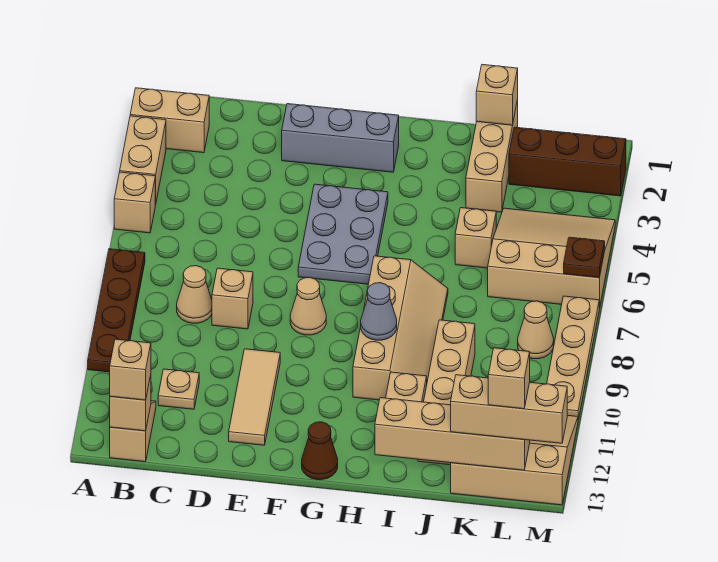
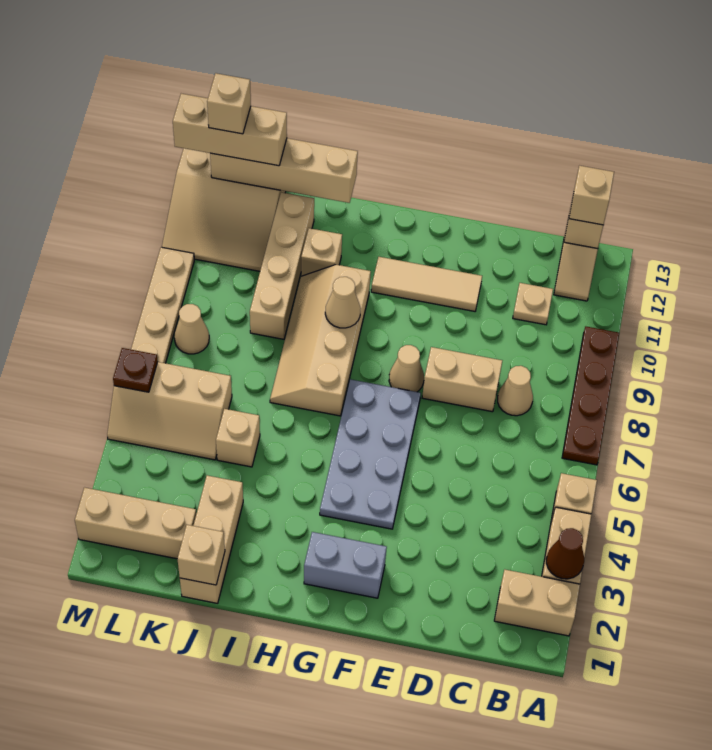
tan 1x1 brick [212,268,253,329] -> tan 1x2 brick [422,347,502,412]
grey 1x3 brick [282,104,399,172] -> grey 1x2 brick [304,532,387,598]
tan 1x3 tile [229,349,280,445] -> tan 1x3 tile turned to [371,257,482,311]
grey 2x3 plate [298,184,388,284] -> grey 2x4 plate [320,379,421,529]
brown 1x1 cone [302,422,338,480] -> brown 1x1 cone moved to [546,528,584,579]
grey 1x1 cone [361,283,397,340] -> tan 1x1 cone [325,277,361,328]
brown 1x3 brick [509,127,626,196] -> tan 1x3 brick [75,487,196,559]
tan 3x3 slope [488,208,615,308] -> tan 2x3 slope [107,362,232,460]

